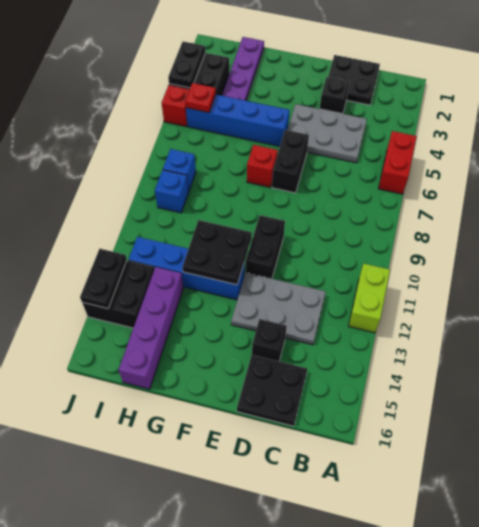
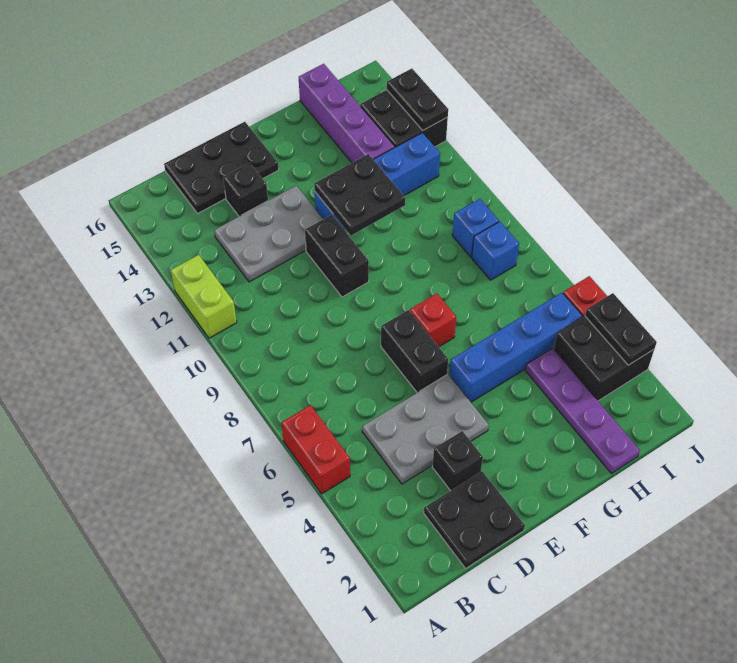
black 2x2 plate [237,355,307,426] -> black 2x3 plate [164,122,279,214]
red 1x1 plate [185,83,216,113] -> none

